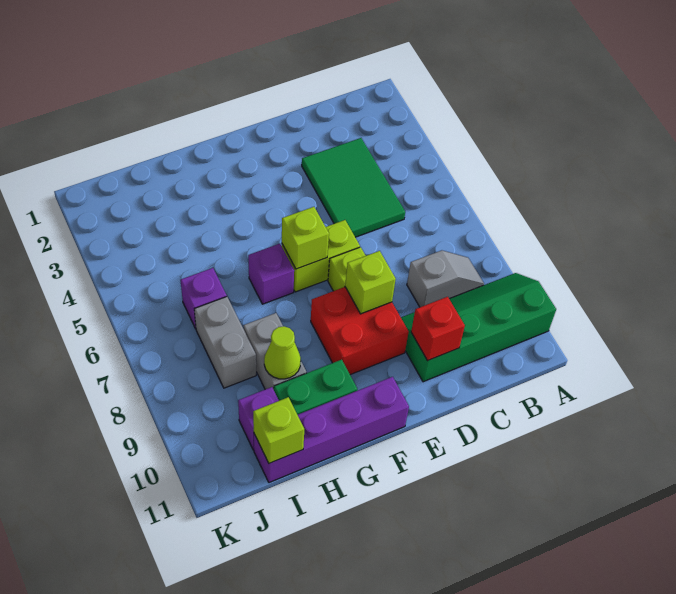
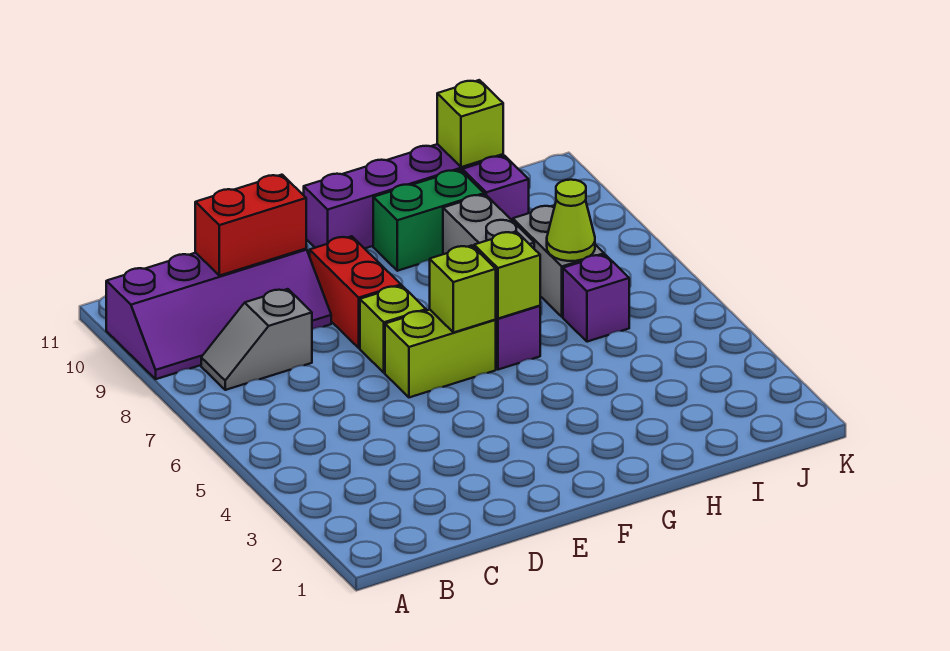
green 2x4 slope [401,273,556,382] -> purple 2x4 slope [106,249,331,379]
green 2x3 tile [302,138,405,237] -> none
red 1x1 brick [411,297,465,361] -> red 1x2 brick [195,175,306,276]
red 2x2 brick [311,287,409,375] -> red 1x2 brick [310,236,401,348]
lime 1x1 brick [345,251,396,314] -> lime 1x1 brick moved to [474,232,540,319]
lime 1x1 cone [264,326,301,379] -> lime 1x1 cone moved to [547,180,595,261]

